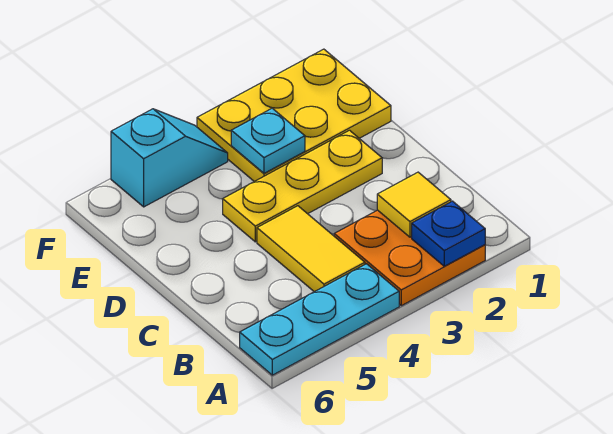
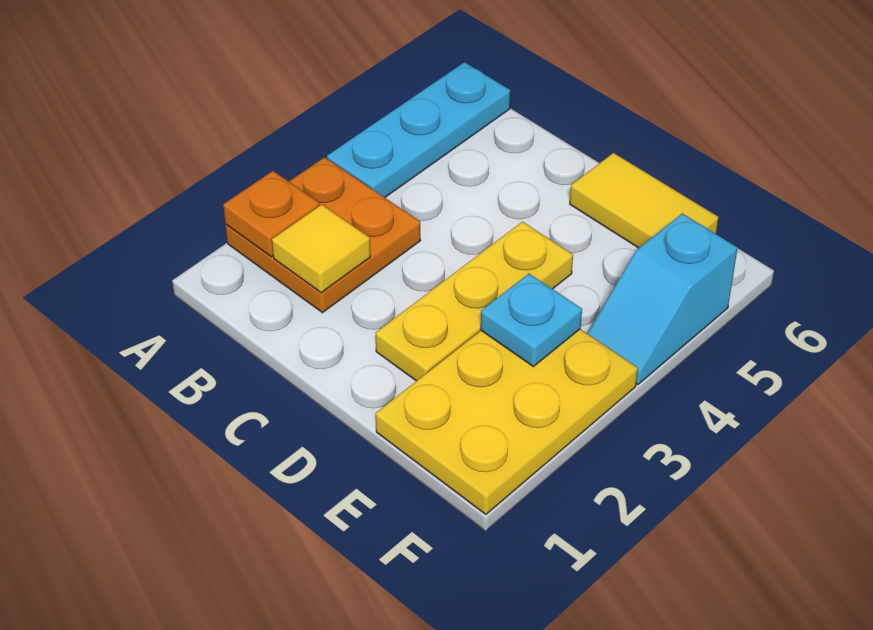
blue 1x1 plate [412,201,485,266] -> orange 1x1 plate [223,171,320,257]
yellow 1x2 tile [257,206,365,292] -> yellow 1x2 tile moved to [570,153,718,248]

